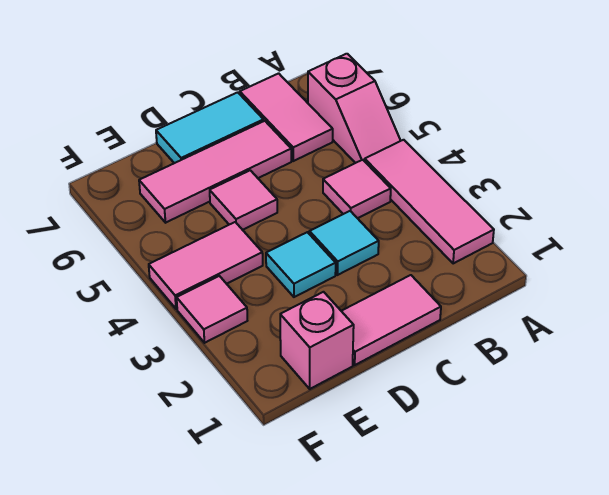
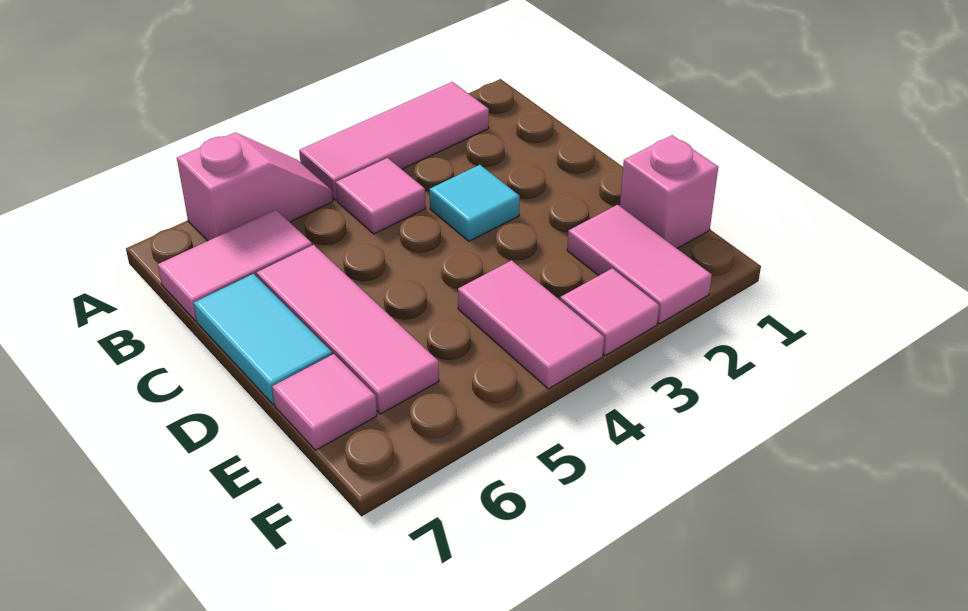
pink 1x2 tile [342,275,441,365] -> pink 1x2 tile moved to [567,205,712,324]
cyan 1x1 tile [266,232,336,297] -> none
pink 1x1 tile [210,170,277,230] -> pink 1x1 tile moved to [272,354,377,450]

